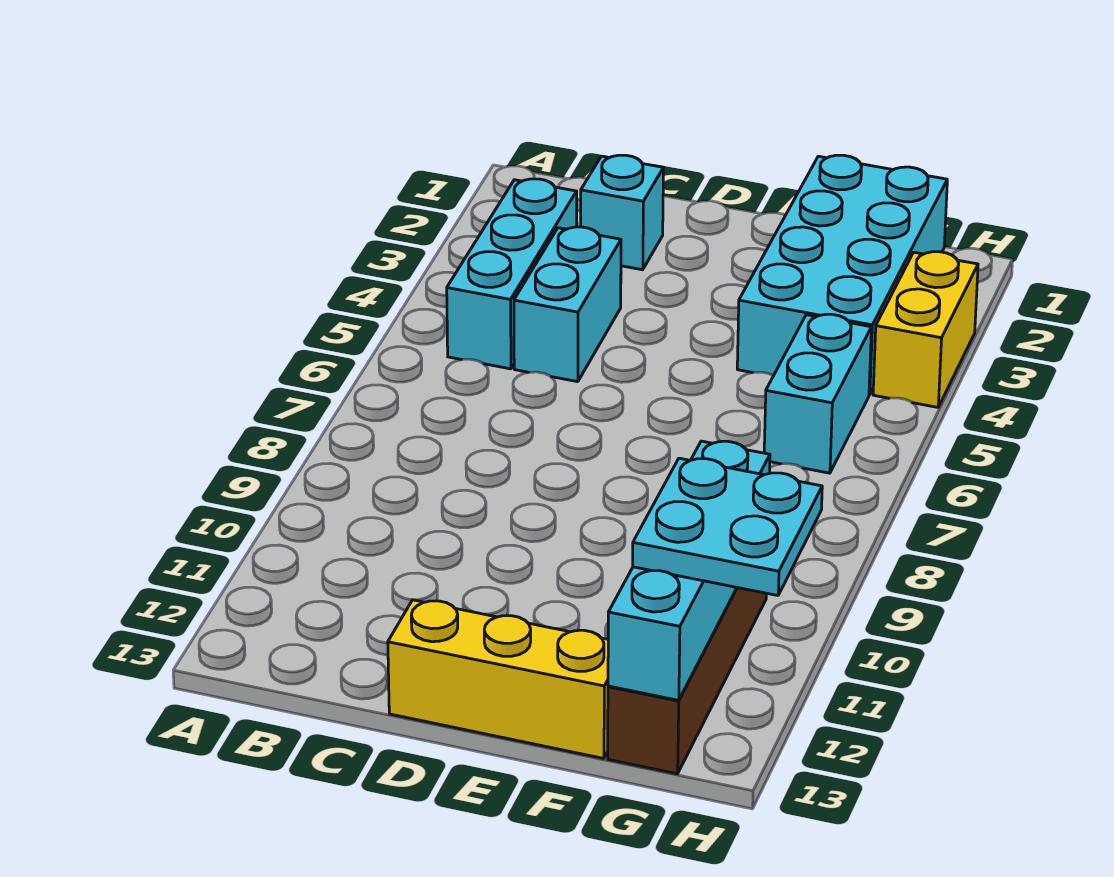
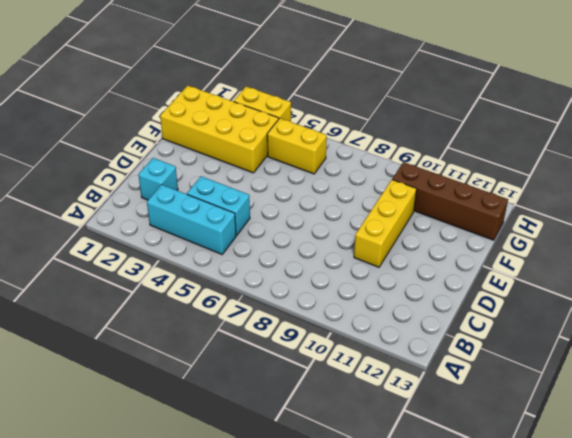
yellow 1x3 brick [388,600,608,759] -> yellow 1x3 brick moved to [354,180,417,267]
cyan 2x4 brick [737,155,947,395] -> yellow 2x4 brick [160,85,279,173]
cyan 1x2 brick [764,314,871,473] -> yellow 1x2 brick [267,118,327,174]
cyan 1x4 brick [608,441,770,700] -> none
cyan 2x2 plate [633,458,822,596] -> none

